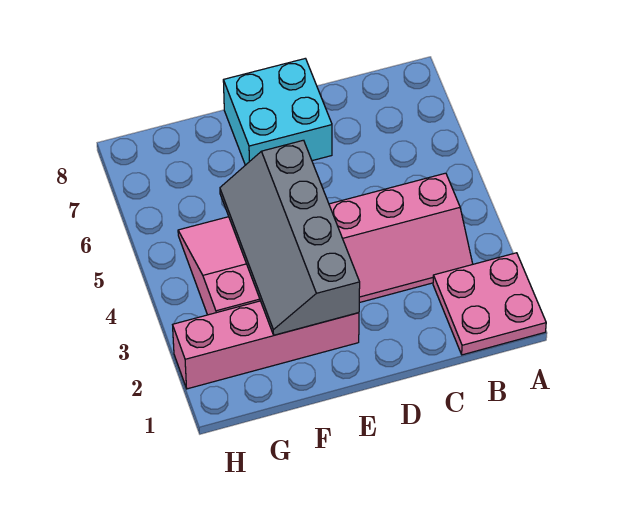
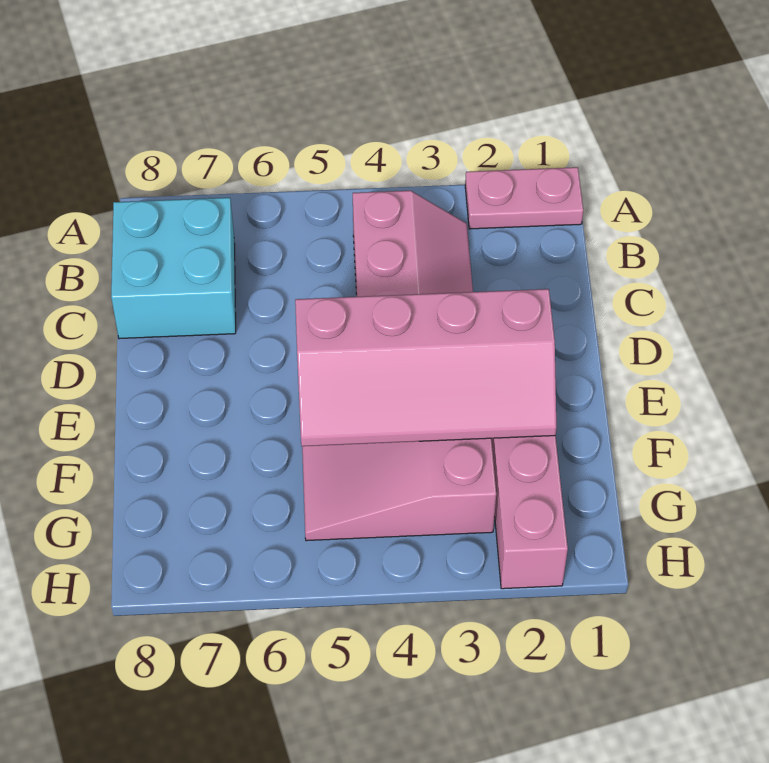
pink 2x2 plate [433,253,546,355] -> pink 1x2 plate [465,167,583,229]
cyan 2x2 brick [223,58,332,165] -> cyan 2x2 brick moved to [111,198,236,339]
grey 2x4 slope [220,140,360,335] -> pink 2x4 slope [295,289,556,446]

